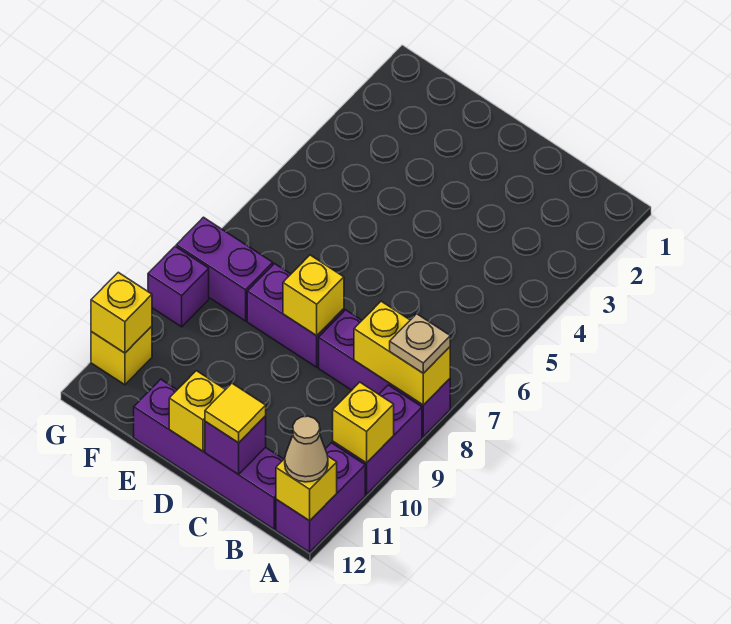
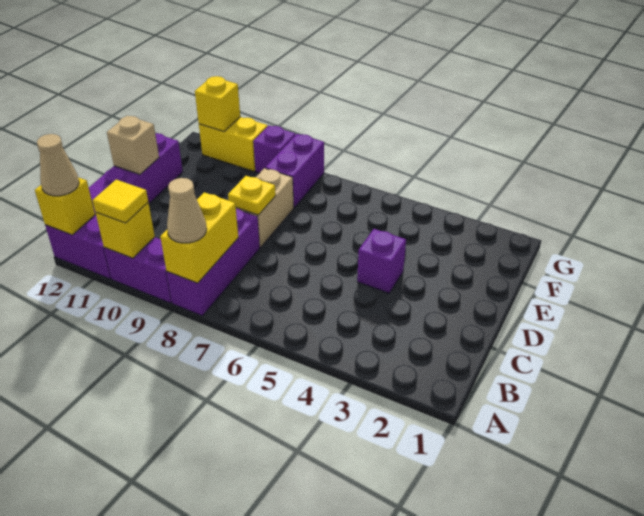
tan 1x1 plate [390,314,450,373] -> tan 1x1 cone [167,178,207,243]
purple 1x1 brick [205,416,266,475] -> purple 1x1 brick moved to [357,229,406,293]
yellow 1x1 tile [205,383,266,443] -> yellow 1x1 tile moved to [93,180,148,223]
purple 1x2 brick [247,264,344,367] -> tan 1x2 brick [236,168,294,247]
yellow 1x1 brick [283,255,344,336] -> yellow 1x1 plate [228,176,276,215]
yellow 1x1 brick [169,371,226,451] -> tan 1x1 brick [107,116,159,175]
yellow 1x1 brick [91,326,152,385] -> yellow 1x2 brick [199,117,268,171]

